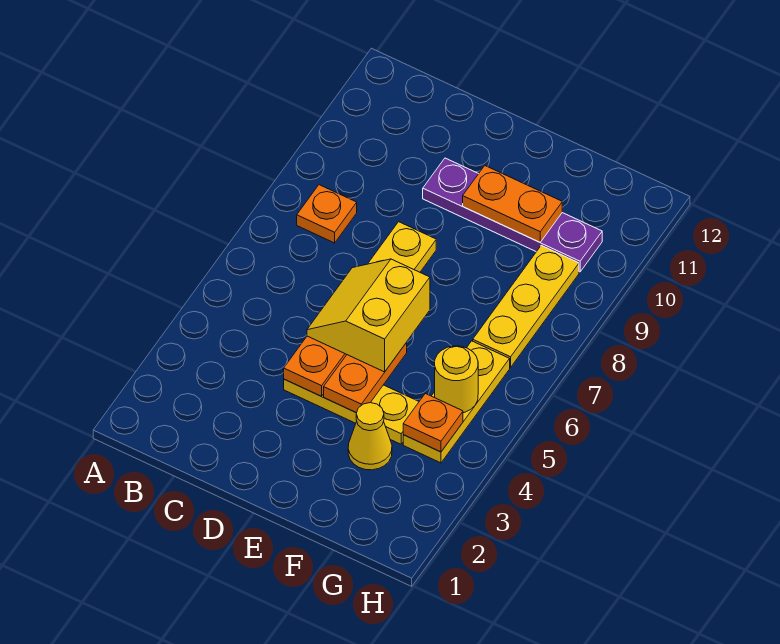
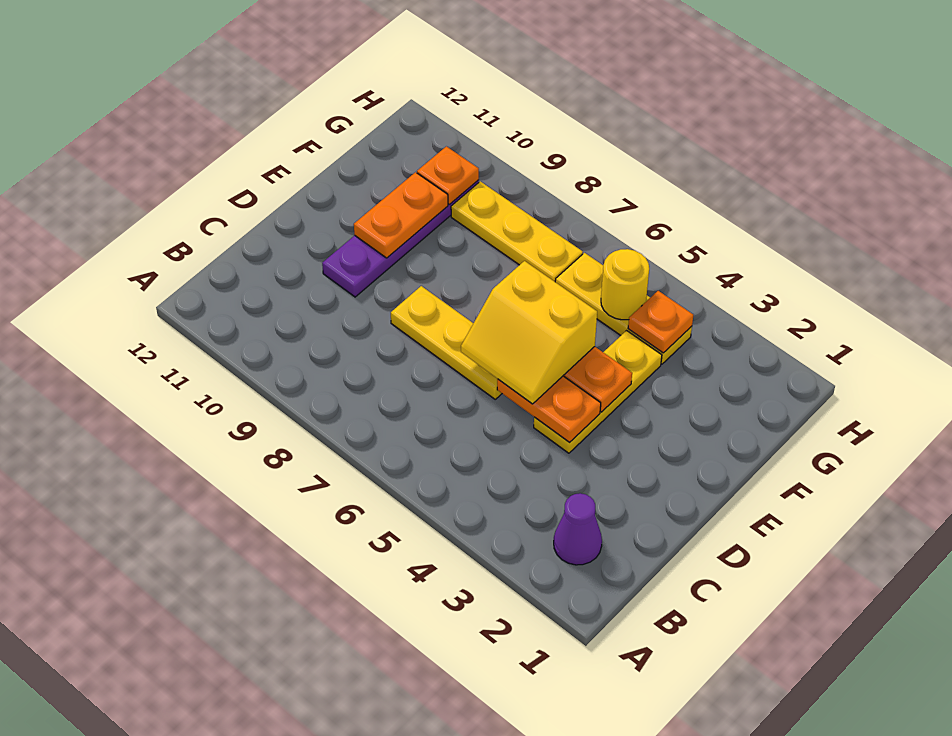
none -> purple 1x1 cone [554,493,602,565]
orange 1x1 plate [297,185,357,243] -> orange 1x1 plate moved to [417,146,479,204]
yellow 1x1 cone [348,403,392,470] -> none

